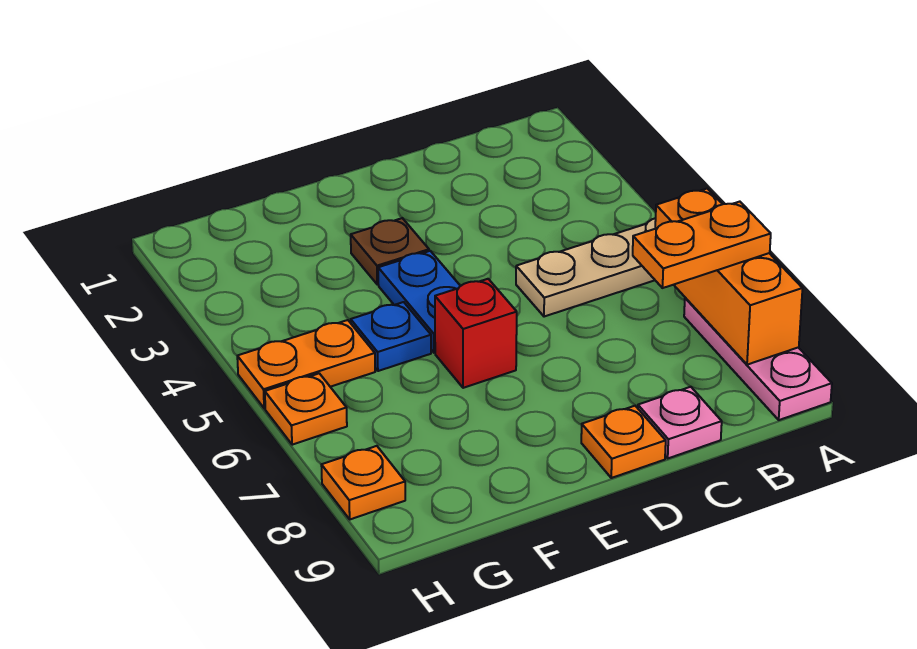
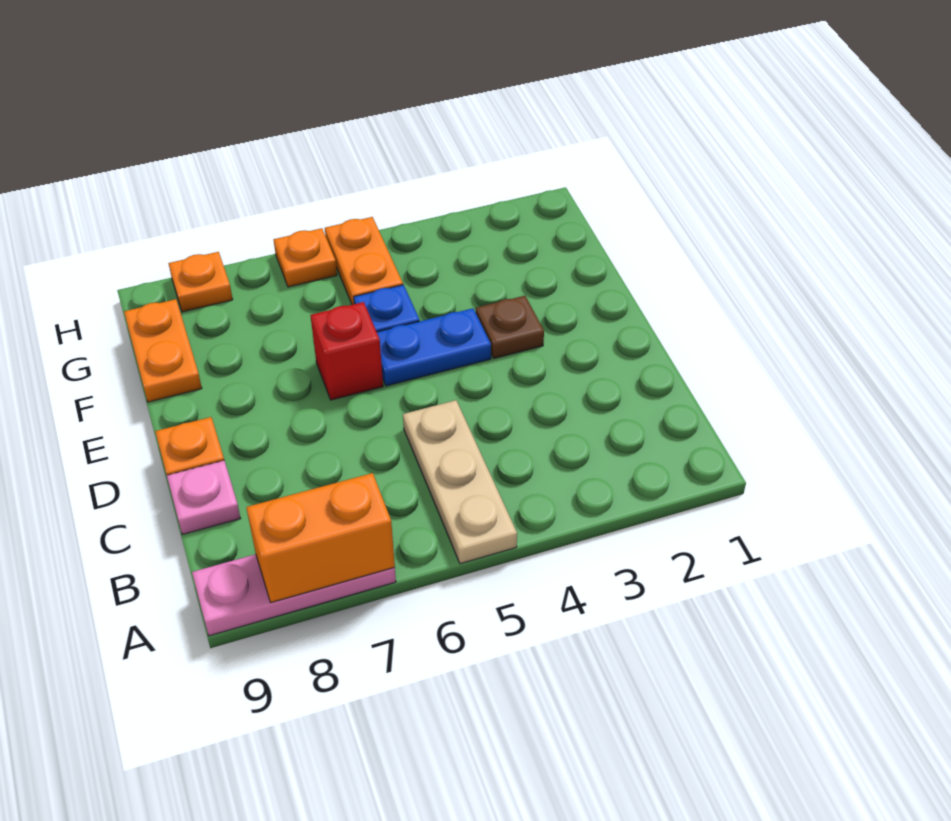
orange 1x3 brick [655,189,803,365] -> orange 1x2 brick [246,473,395,602]
orange 1x2 plate [633,202,771,288] -> orange 1x2 plate moved to [124,299,202,402]

